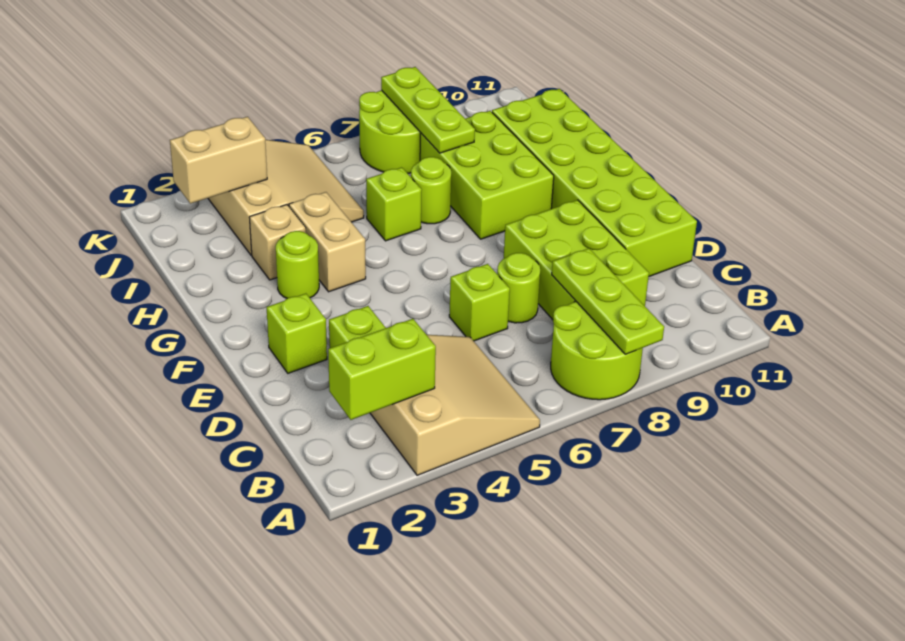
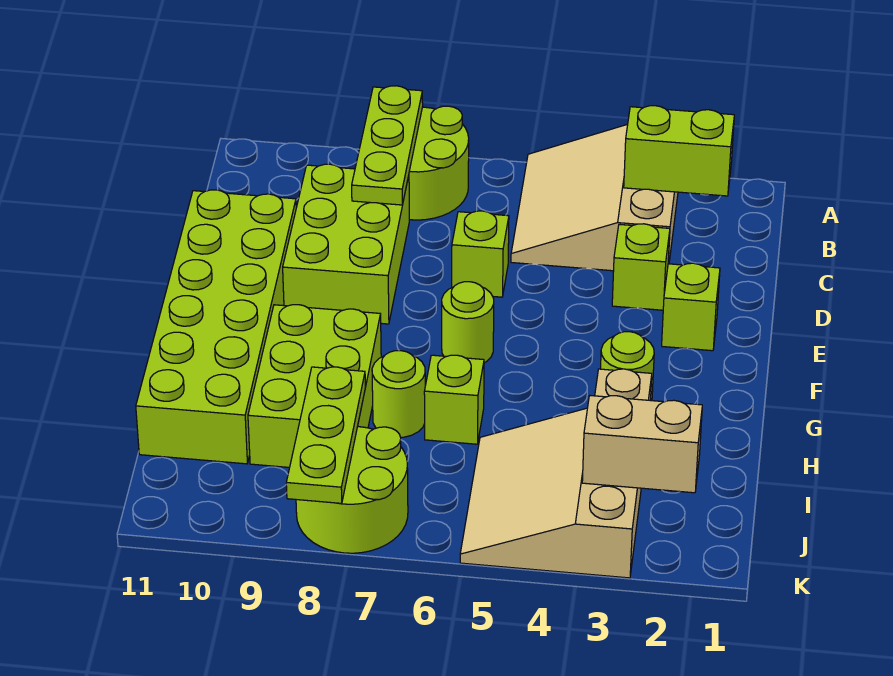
lime 1x1 round brick [497,253,540,323] -> lime 1x1 round brick moved to [442,282,494,363]
tan 1x2 brick [289,192,366,292] -> none

